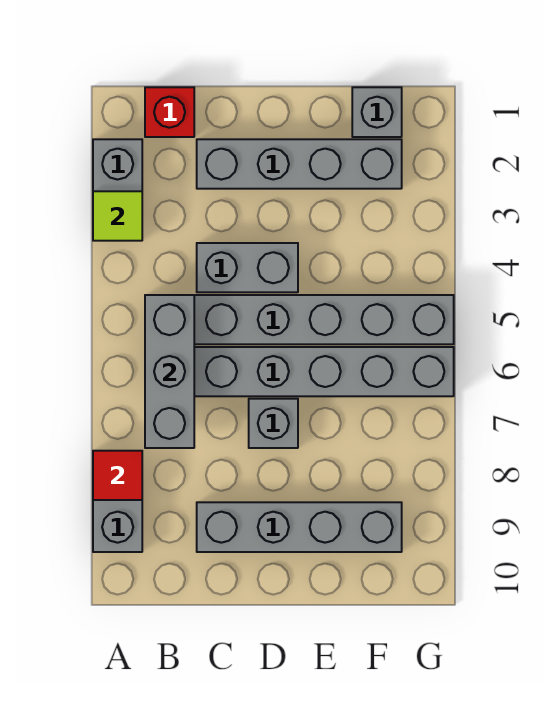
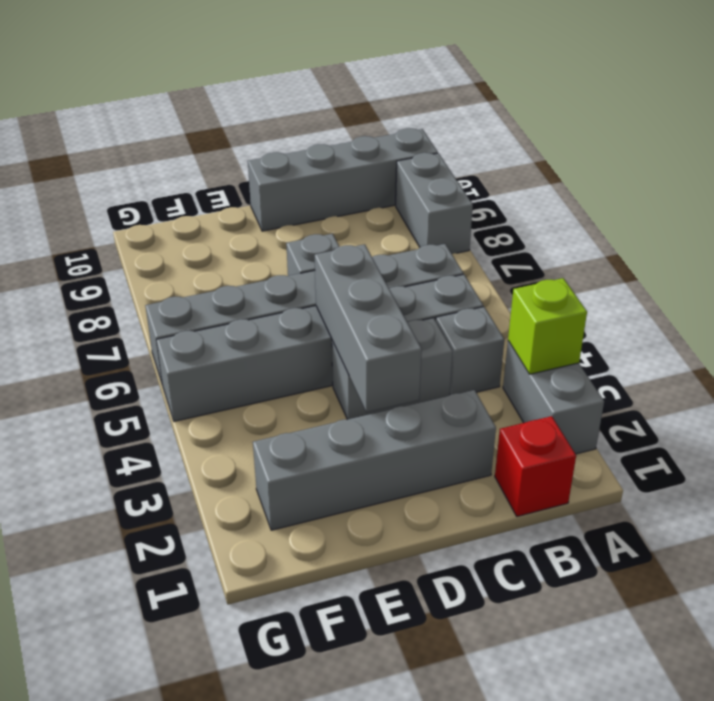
lime 1x1 tile [93,191,142,241] -> lime 1x1 brick [508,278,587,374]
red 1x1 tile [93,451,142,500] -> none
grey 1x3 brick [145,295,194,448] -> grey 1x3 brick moved to [315,244,422,412]
grey 1x4 brick [197,502,402,552] -> grey 1x4 brick moved to [248,128,438,231]
grey 1x1 brick [352,87,402,137] -> grey 1x1 brick moved to [436,307,504,395]

